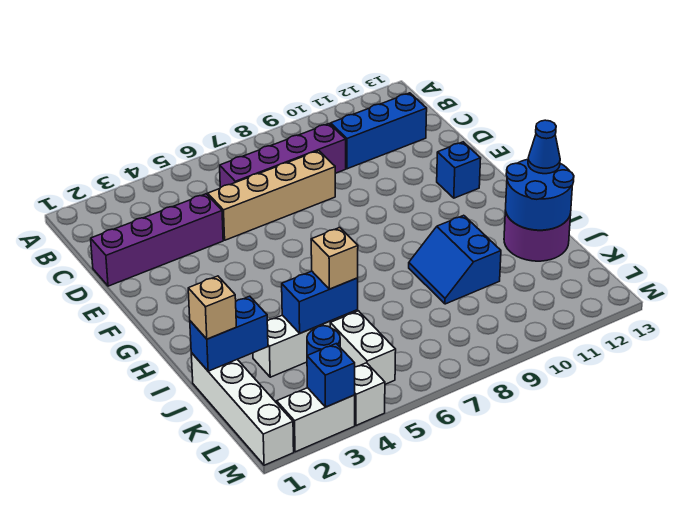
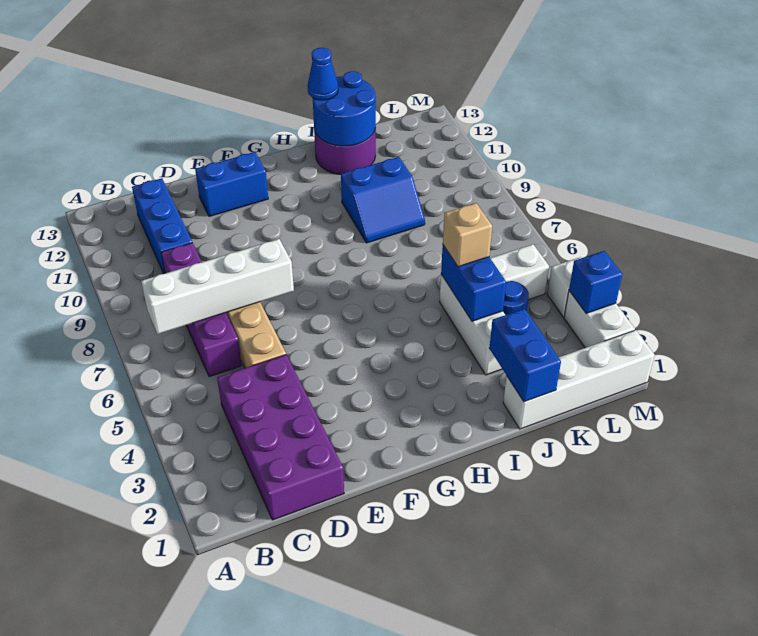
none -> white 1x4 brick [141,239,294,334]
purple 1x4 brick [91,194,223,286] -> purple 2x4 brick [217,355,344,520]
blue 1x1 brick [437,142,481,198] -> blue 1x2 brick [195,152,268,217]
tan 1x1 brick [188,276,236,339] -> none

